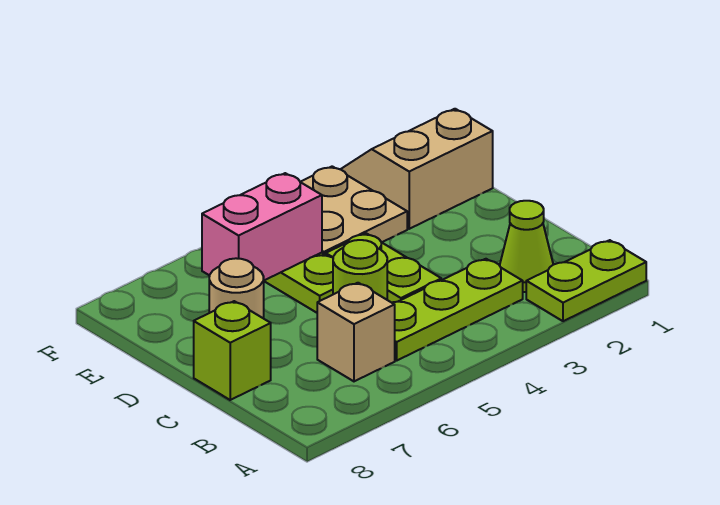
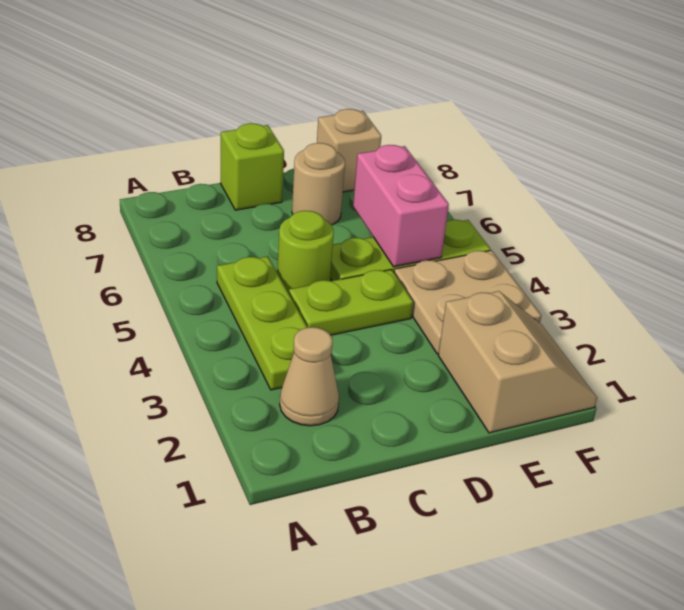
lime 1x2 plate [526,240,646,321] -> none
lime 1x1 cone [500,201,553,292] -> tan 1x1 cone [280,327,339,426]
tan 1x1 brick [317,283,395,381] -> tan 1x1 brick moved to [317,109,381,192]

